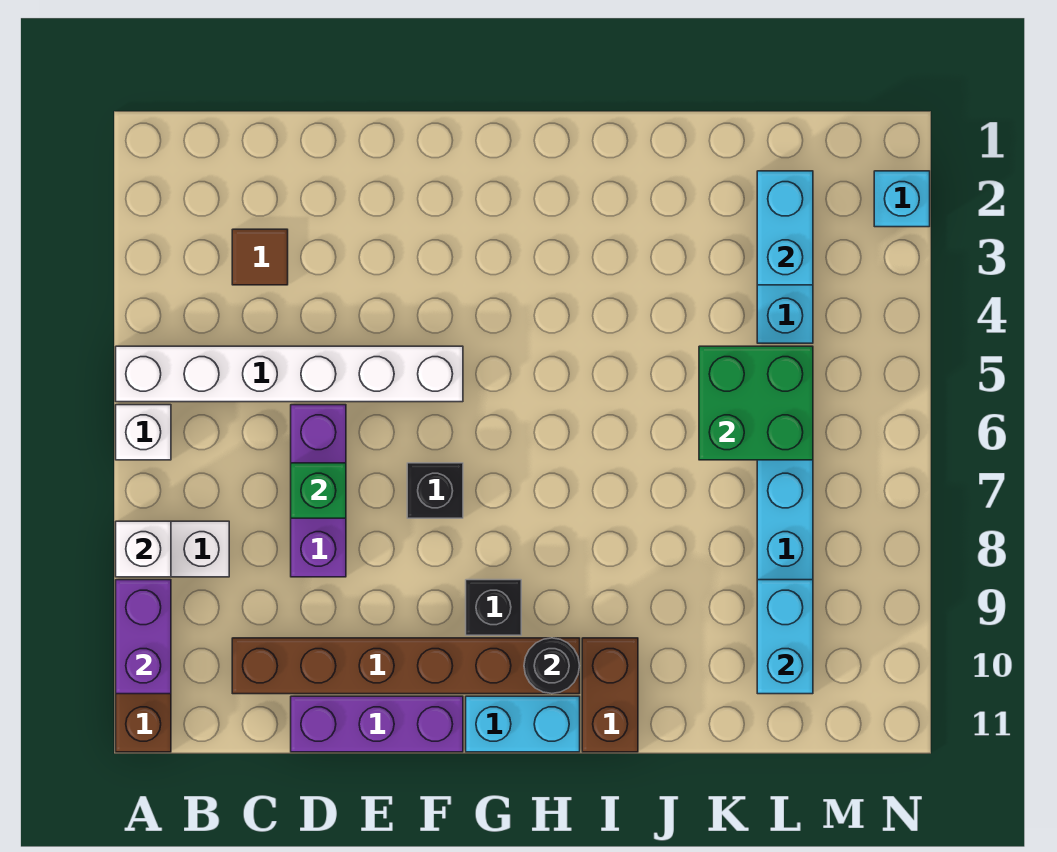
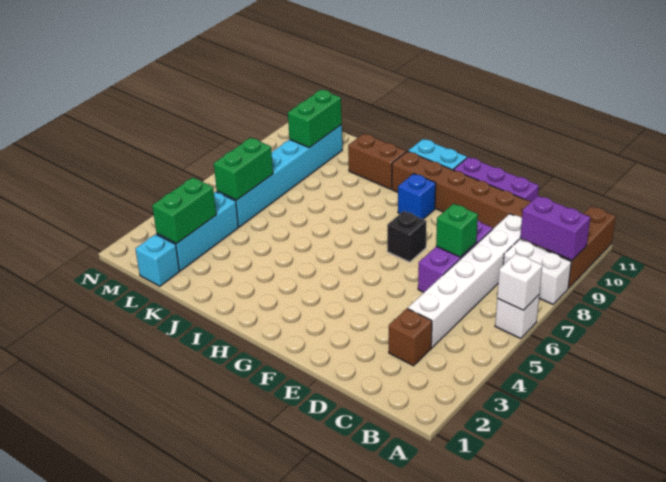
white 1x6 brick [116,346,463,402] -> white 1x6 brick turned to [408,214,532,348]
white 1x1 brick [116,521,171,577] -> white 1x1 brick moved to [497,254,542,310]
purple 1x2 brick [116,580,171,694] -> purple 1x2 brick turned to [520,196,590,260]
brown 1x1 tile [232,229,288,285] -> brown 1x1 brick [389,308,432,366]
black 1x1 brick [466,580,521,635] -> blue 1x1 brick [398,174,436,219]
black 1x1 round brick [524,638,580,694] -> none
brown 1x2 brick [582,638,638,752] -> brown 1x2 brick turned to [348,134,406,189]
green 2x2 brick [699,346,813,460] -> green 1x2 brick [214,138,273,200]
cyan 1x2 brick [757,171,813,285] -> green 1x2 brick [152,178,216,243]
cyan 1x2 brick [757,580,813,694] -> green 1x2 brick [288,90,342,148]
cyan 1x1 brick [874,171,930,227] -> cyan 1x1 brick moved to [135,234,180,286]

